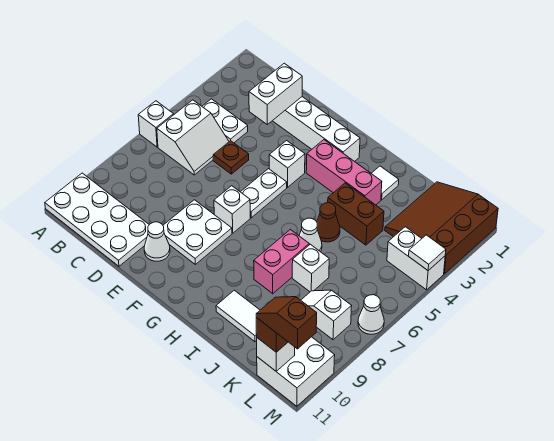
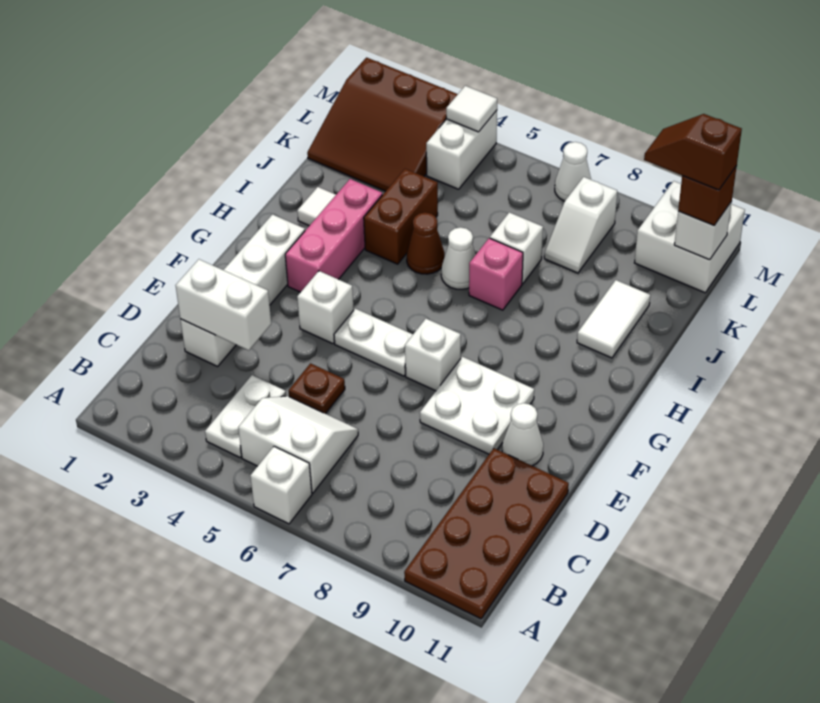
white 2x4 plate [45,173,149,266] -> brown 2x4 plate [404,448,569,619]
pink 1x2 brick [254,229,309,294] -> pink 1x1 brick [469,238,523,310]
brown 1x2 slope [256,297,317,349] -> brown 1x2 slope turned to [644,114,742,190]

